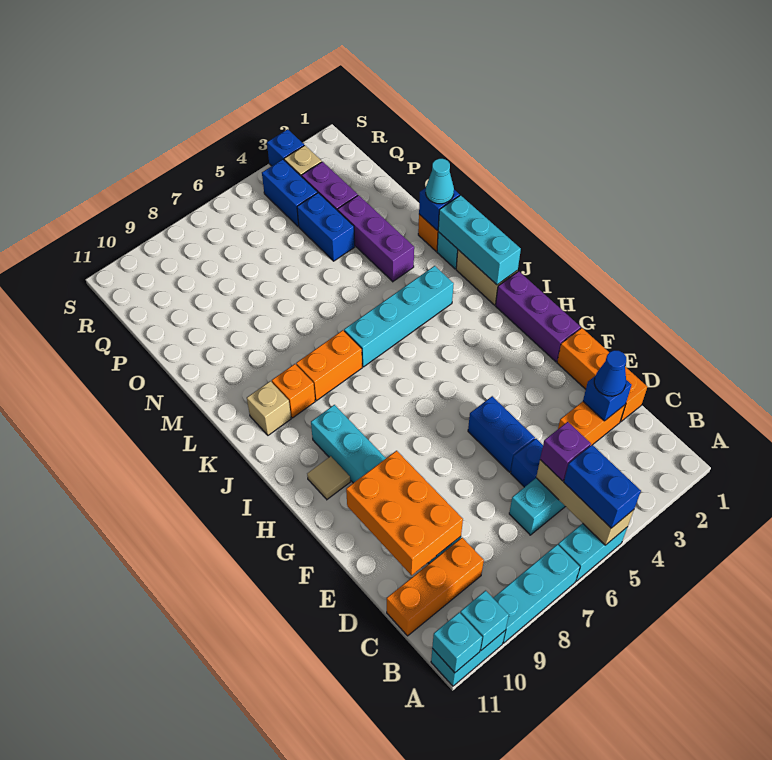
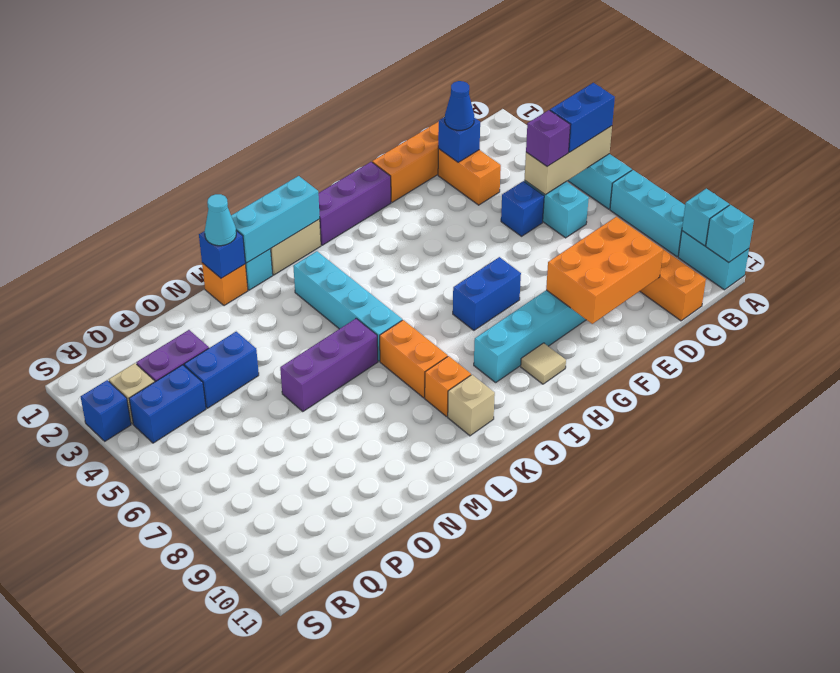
blue 1x2 brick [468,396,535,472] -> blue 1x2 brick moved to [453,257,521,330]
purple 1x3 brick [338,195,414,282] -> purple 1x3 brick moved to [280,318,378,412]

